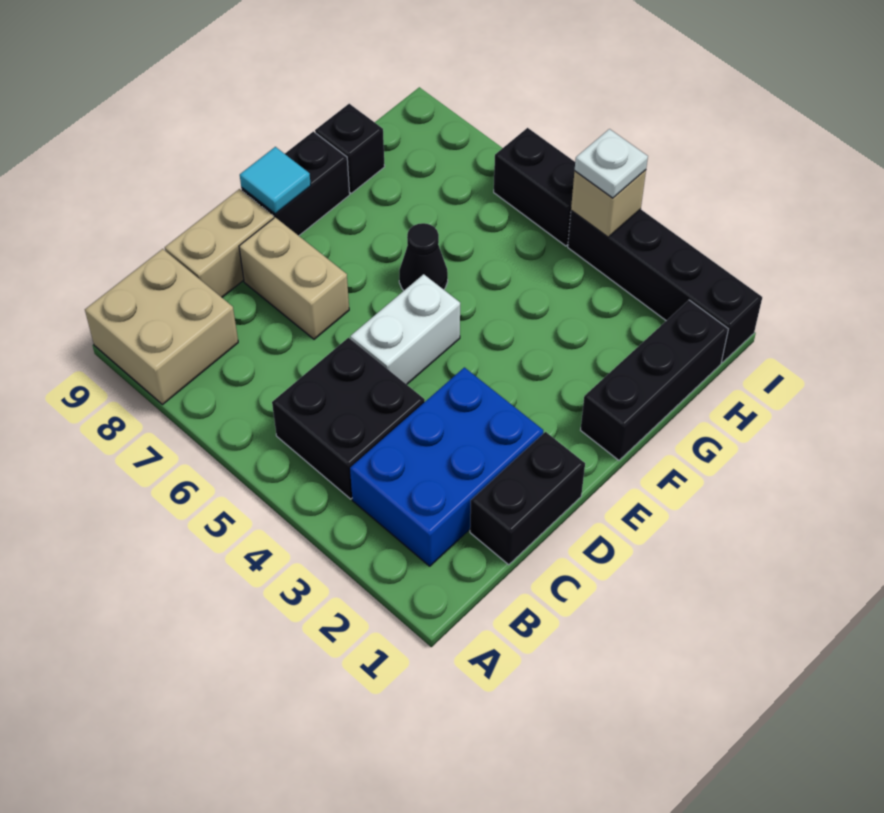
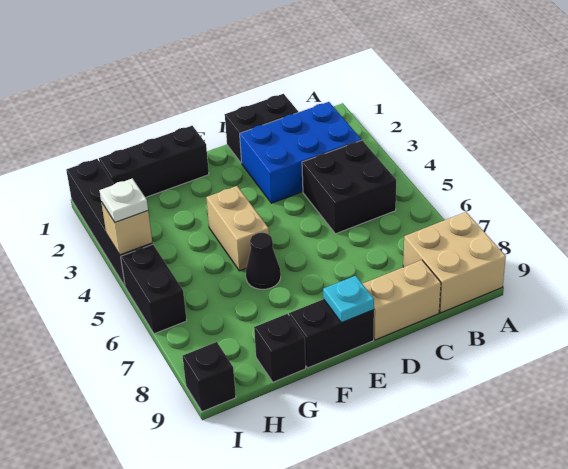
white 1x2 brick [350,274,460,384] -> none
tan 1x2 brick [239,217,349,339] -> tan 1x2 brick moved to [206,186,269,271]
cyan 1x1 tile [240,147,311,214] -> cyan 1x1 plate [323,276,374,323]
none -> black 1x1 brick [183,342,236,412]

